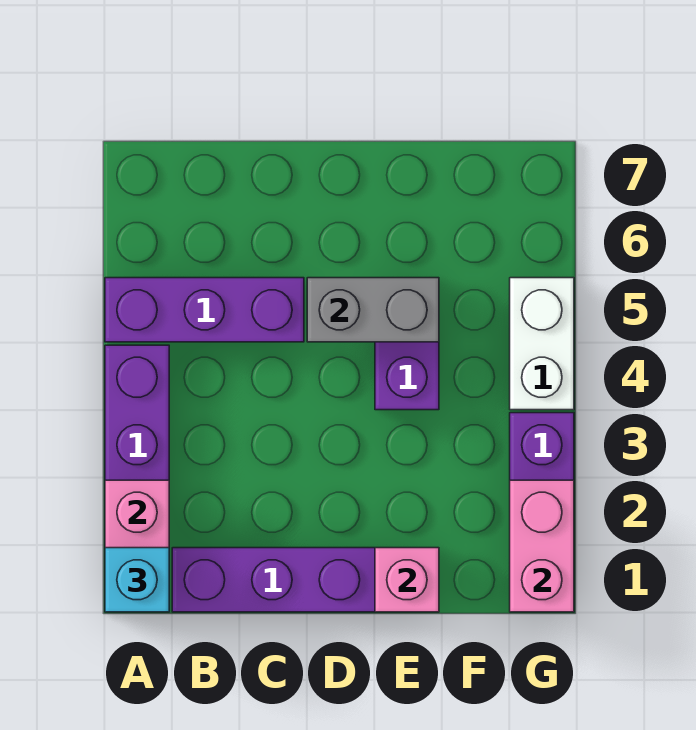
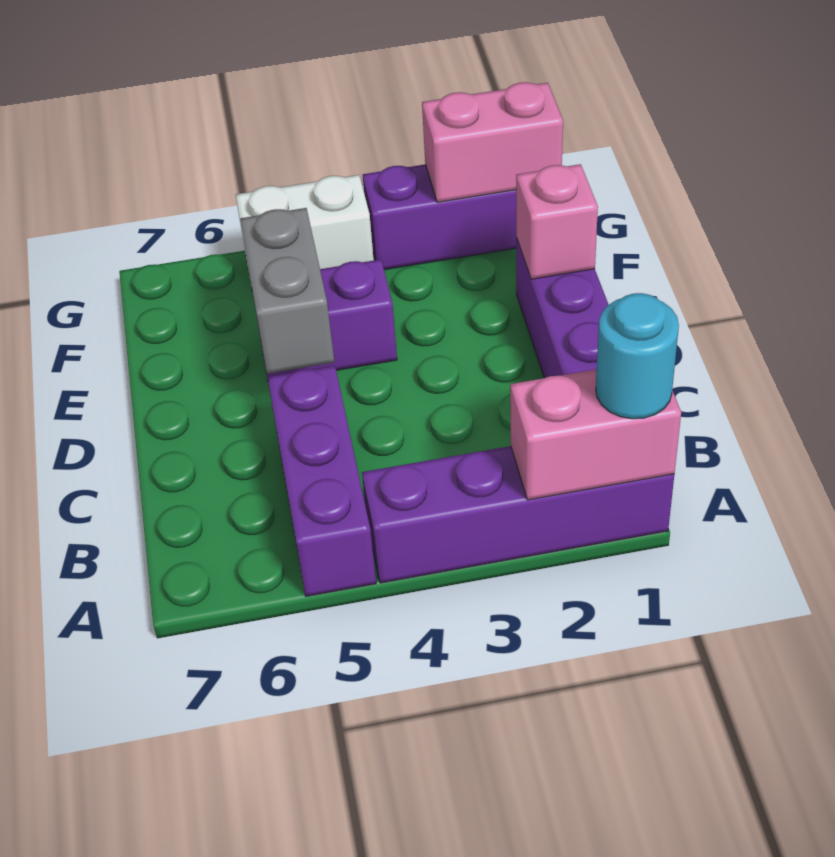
cyan 1x1 brick [105,548,169,612] -> cyan 1x1 round brick [596,293,679,419]

